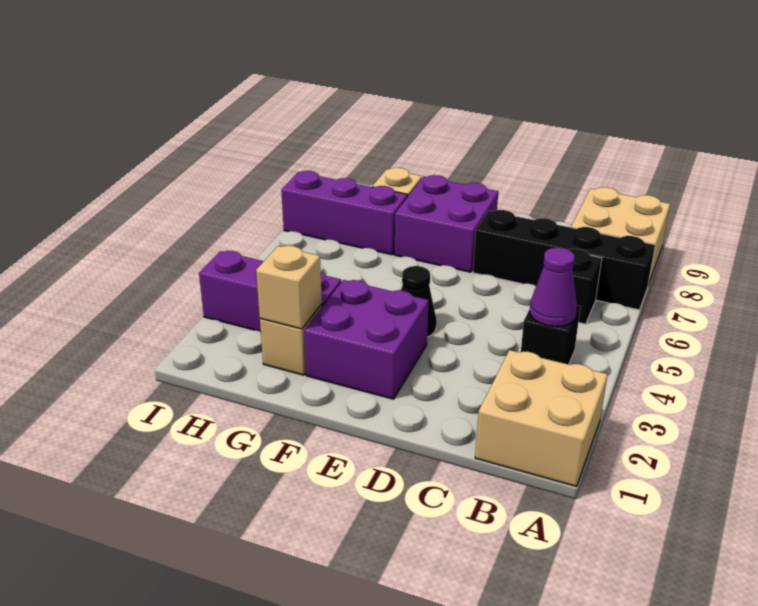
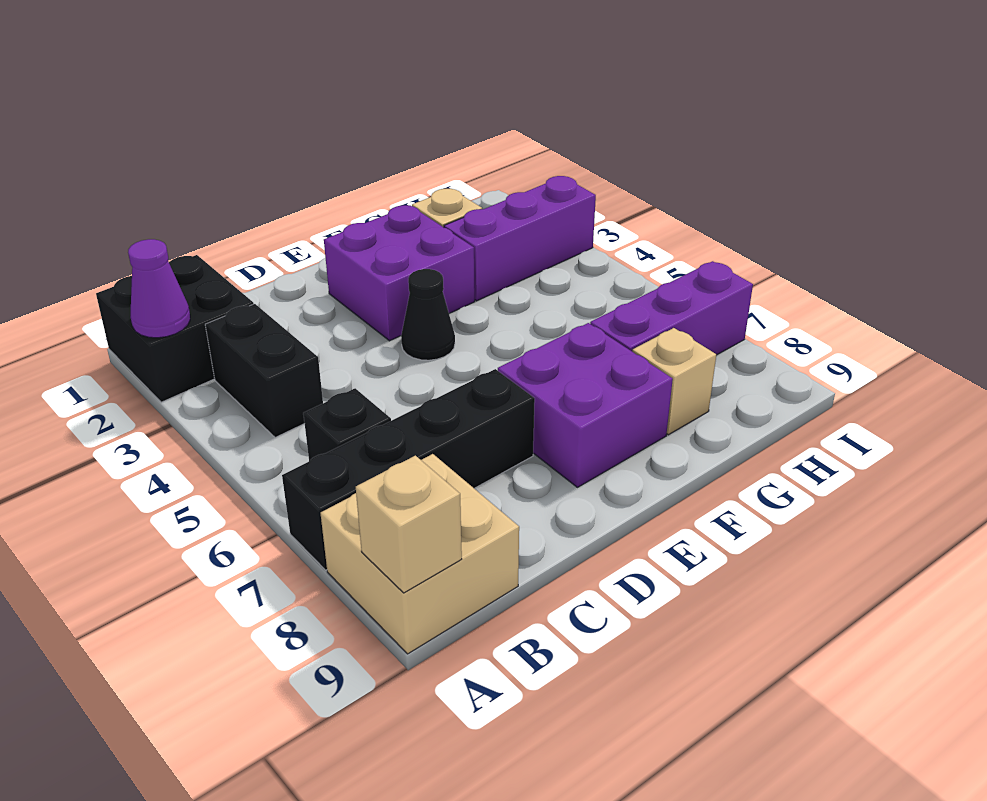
tan 2x2 brick [475,350,608,486] -> black 2x2 brick [96,255,254,402]
black 1x1 brick [521,305,581,364] -> black 1x2 brick [205,304,323,438]
purple 1x1 cone [529,248,577,327] -> purple 1x1 cone moved to [128,239,190,338]
tan 1x1 brick [256,246,322,329] -> tan 1x1 brick moved to [356,456,462,593]

